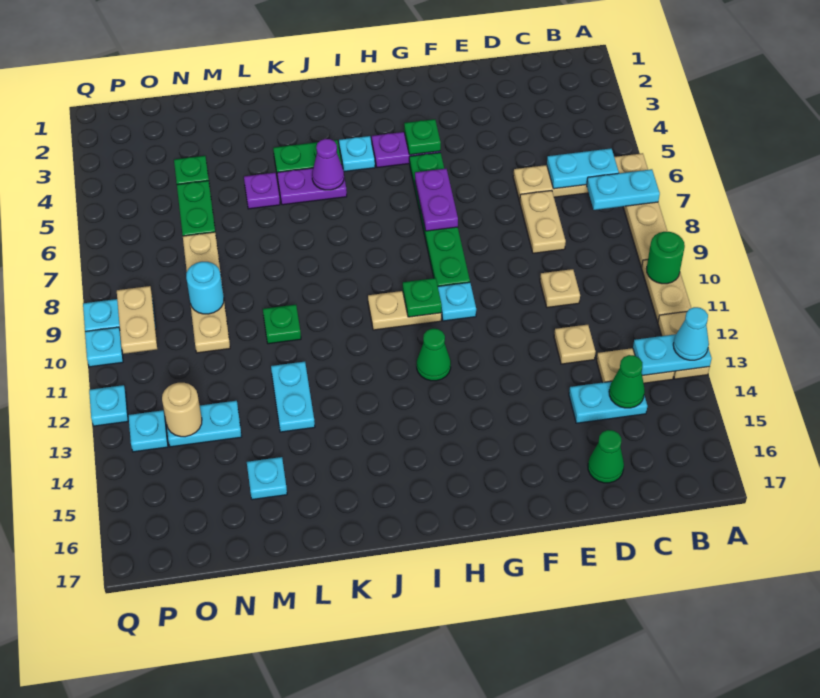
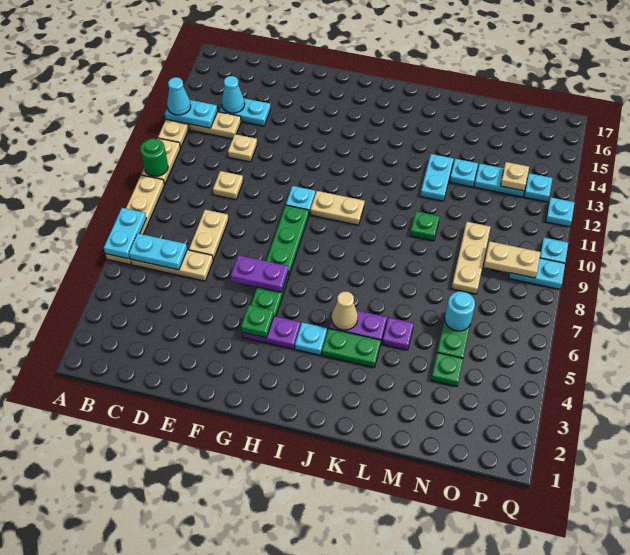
cyan 1x2 plate [587,169,660,210] -> cyan 1x2 plate turned to [104,208,146,259]
green 1x1 cone [609,355,645,408] -> cyan 1x1 cone [222,76,245,113]
green 1x1 cone [588,430,624,483] -> none
purple 1x2 plate [415,169,458,231] -> purple 1x2 plate turned to [231,255,289,292]
green 1x1 plate [403,278,442,317] -> none
green 1x1 cone [417,329,451,381] -> none
purple 1x1 cone [312,139,344,190] -> tan 1x1 cone [332,292,358,330]
cyan 1x1 plate [247,457,287,500] -> cyan 1x1 plate moved to [450,159,478,187]
tan 1x4 plate [183,232,230,353] -> tan 1x3 plate [452,222,491,294]
cyan 1x1 round brick [186,262,224,314] -> cyan 1x1 round brick moved to [445,291,475,331]
tan 1x1 round brick [162,383,202,437] -> tan 1x1 plate [500,162,529,191]
tan 1x2 plate [117,286,157,354] -> tan 1x2 plate turned to [484,241,541,278]

